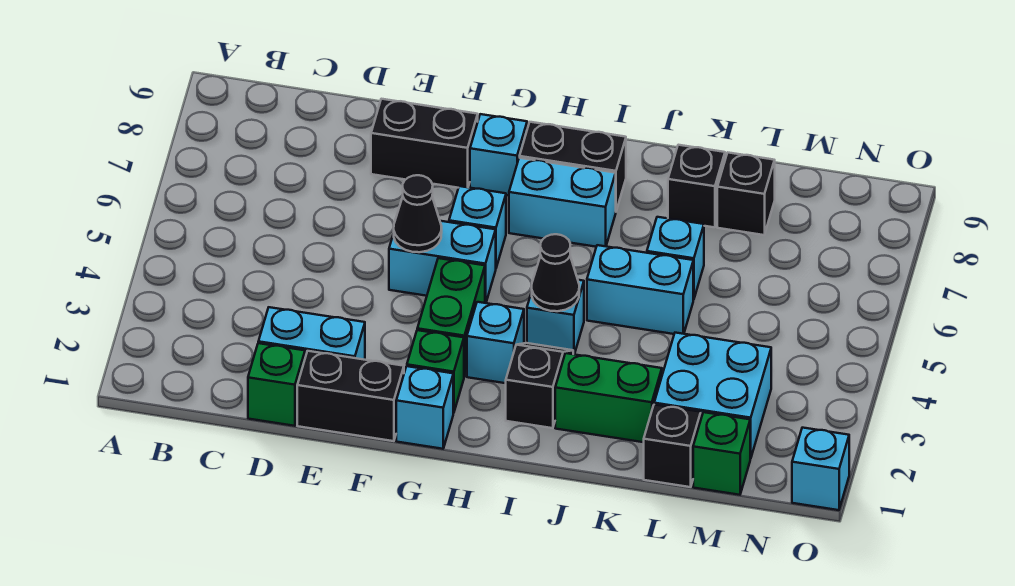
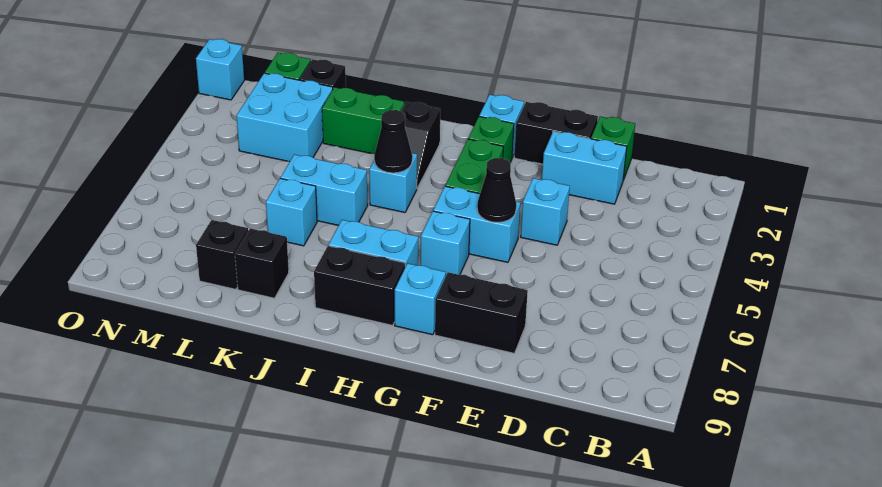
cyan 1x1 brick [467,302,524,383] -> cyan 1x1 brick moved to [521,178,570,245]

